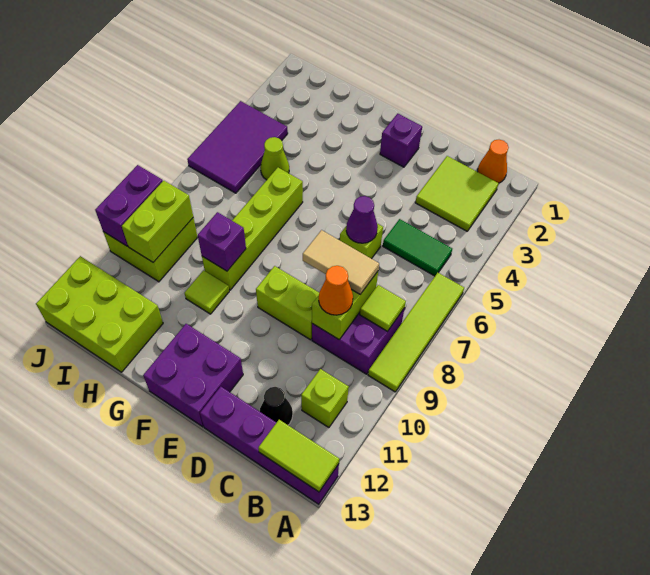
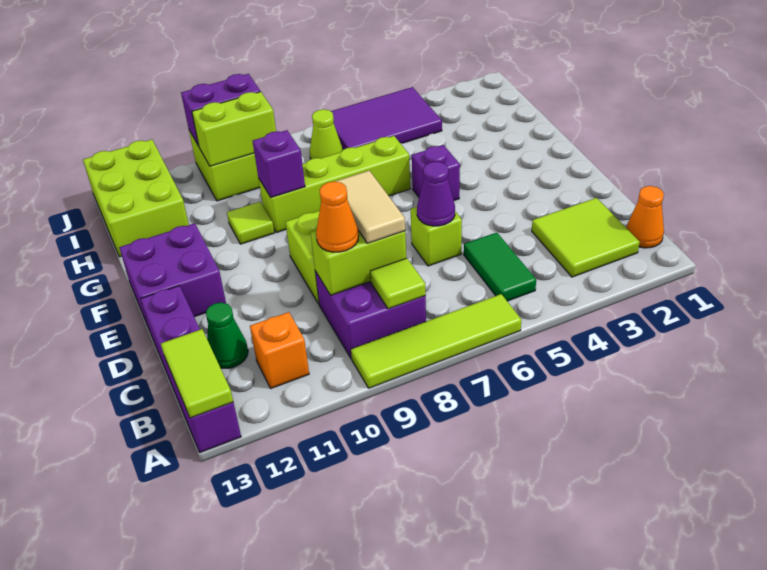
lime 1x1 brick [301,369,349,428] -> orange 1x1 brick [250,312,309,388]
black 1x1 cone [260,387,293,425] -> green 1x1 cone [206,303,248,368]
purple 1x1 brick [380,114,422,167] -> purple 1x1 brick moved to [412,145,460,200]
lime 1x1 cone [260,137,289,180] -> lime 1x1 cone moved to [310,109,343,159]

